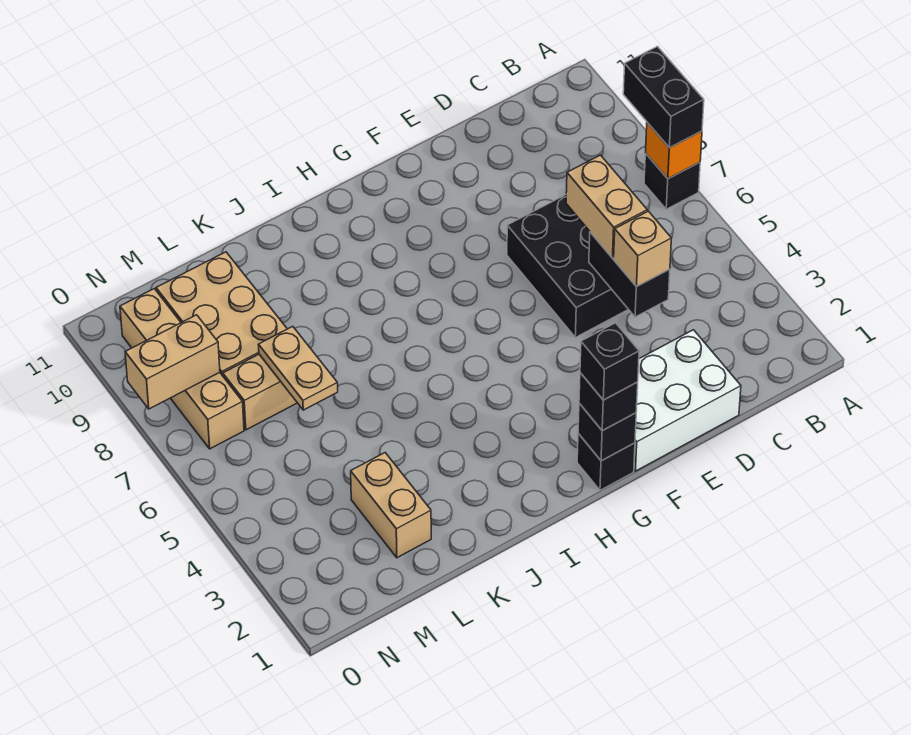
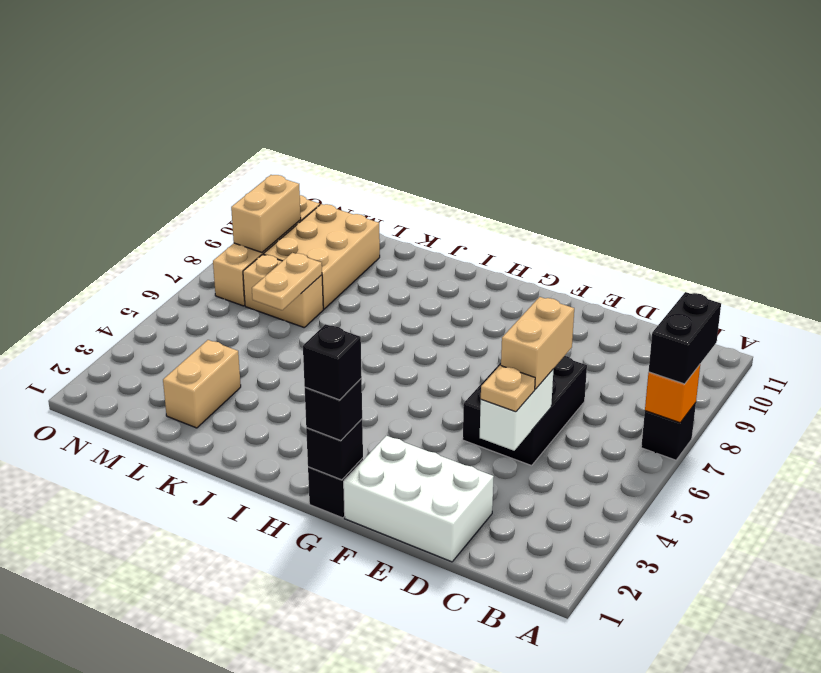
black 1x2 brick [589,232,670,317] -> white 1x2 brick [480,370,553,451]
tan 1x1 brick [614,211,671,287] -> tan 1x1 plate [481,365,535,412]
tan 1x2 brick [125,315,220,409] -> tan 1x2 brick turned to [231,175,301,252]

